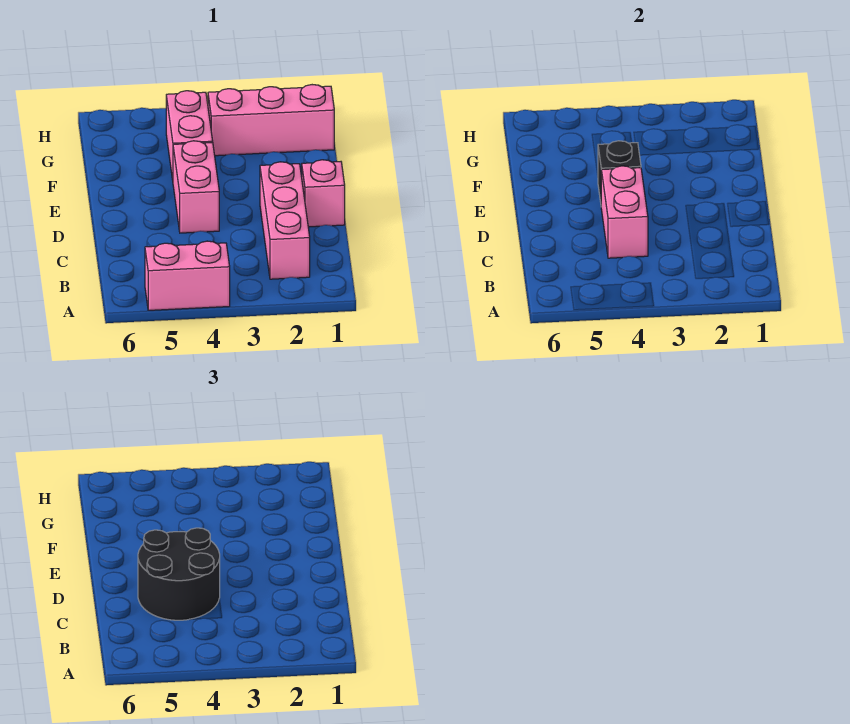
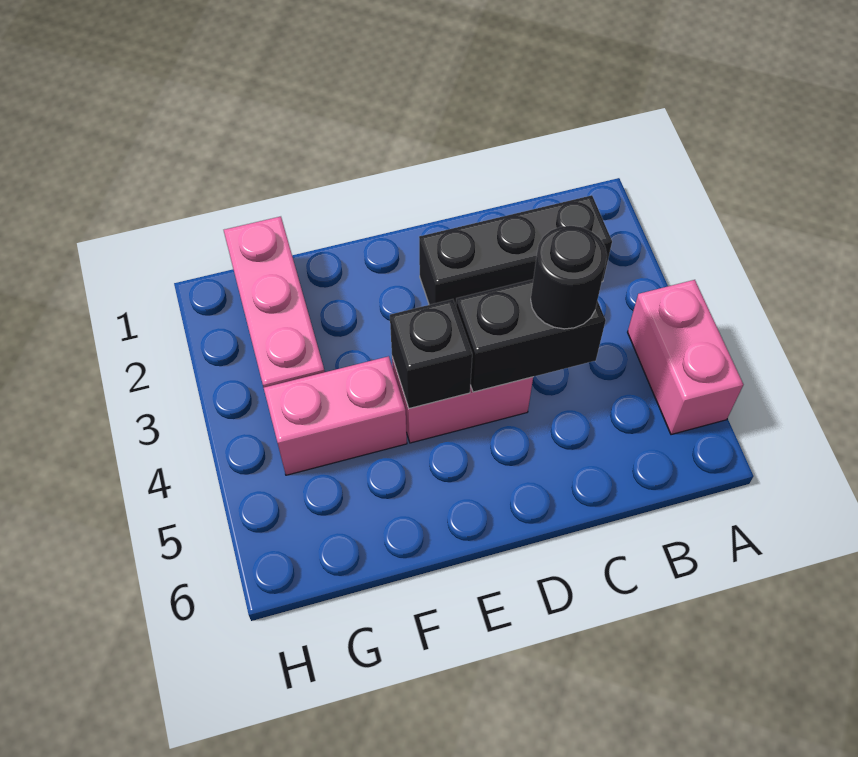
pink 1x3 brick [260,162,310,279] -> black 1x3 brick [419,195,612,306]
pink 1x2 brick [601,166,648,258] -> black 1x2 brick [456,279,606,392]
black 2x2 round brick [138,528,220,620] -> black 1x1 round brick [531,226,607,329]
pink 1x1 brick [302,160,345,227] -> none

